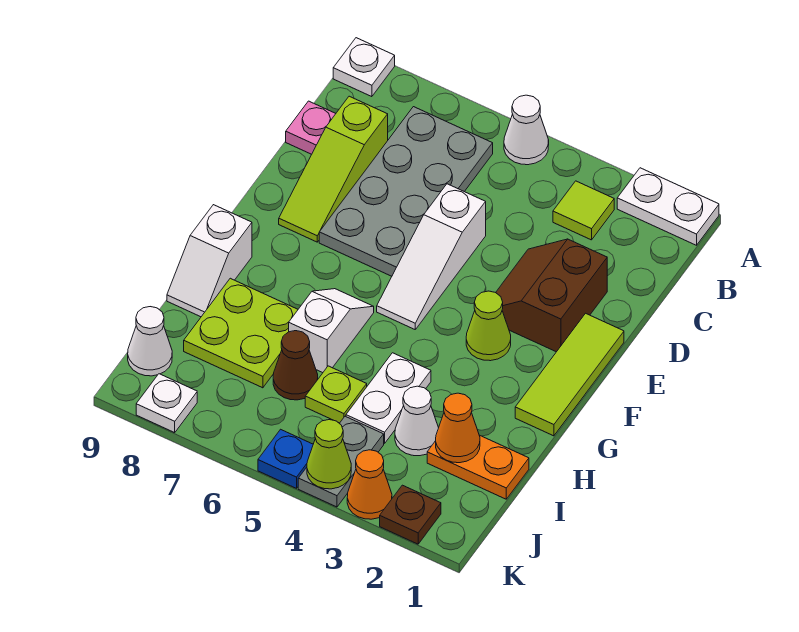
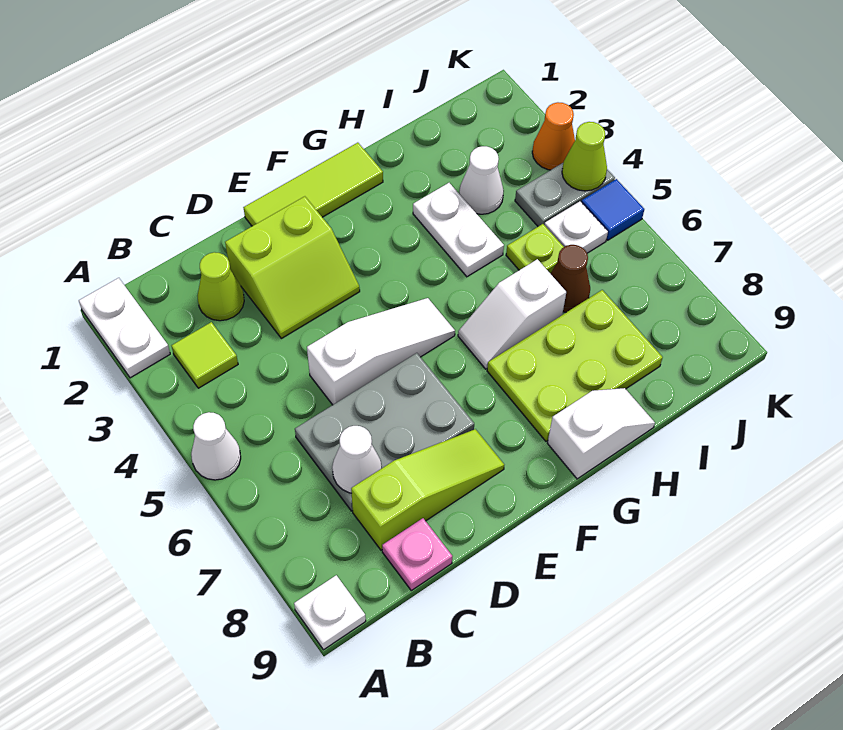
grey 2x4 plate [319,107,493,276] -> grey 2x3 plate [295,353,474,511]
brown 2x2 slope [496,239,607,352] -> lime 2x2 slope [225,196,360,338]
lime 1x1 cone [466,291,511,361] -> lime 1x1 cone moved to [197,252,244,321]
white 1x2 plate [346,353,431,443] -> white 1x2 plate turned to [413,183,504,277]
lime 2x2 plate [184,278,298,388] -> lime 2x3 plate [487,290,663,441]
orange 1x2 plate [427,435,529,499] -> none
orange 1x1 cone [436,393,480,463] -> none
white 1x1 cone [128,307,172,376] -> white 1x1 cone moved to [332,426,382,493]
brown 1x1 plate [380,485,441,544] -> none
blue 1x1 plate [258,429,313,488] -> blue 1x1 tile [581,179,644,240]
white 1x1 plate [136,374,197,433] -> white 1x1 plate moved to [545,201,608,253]

